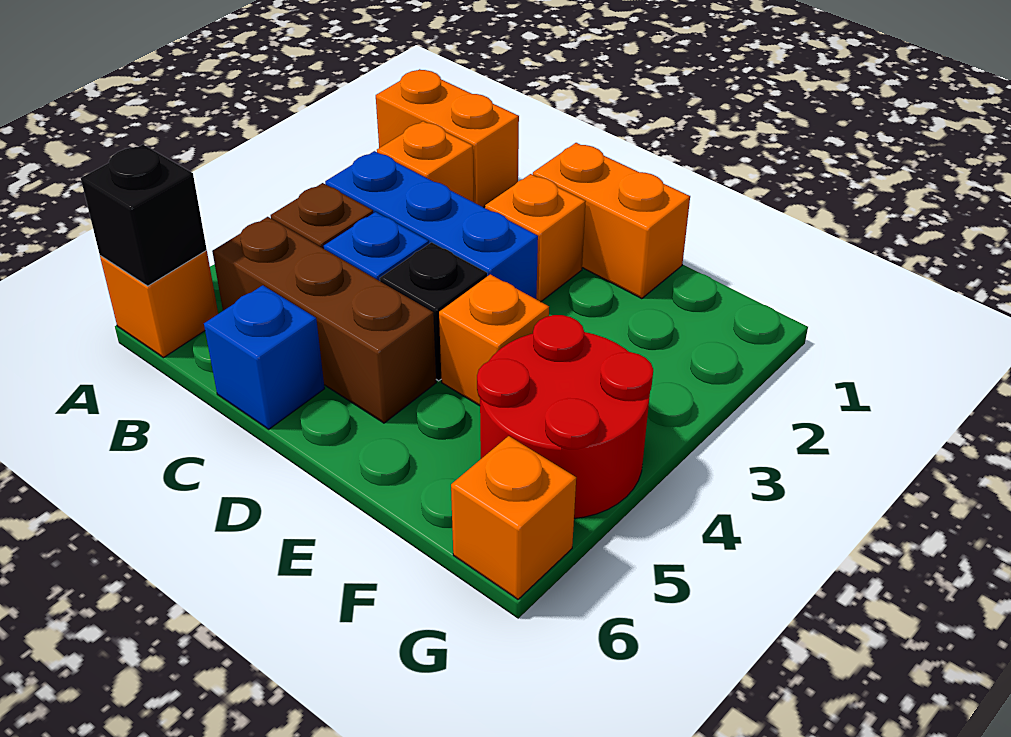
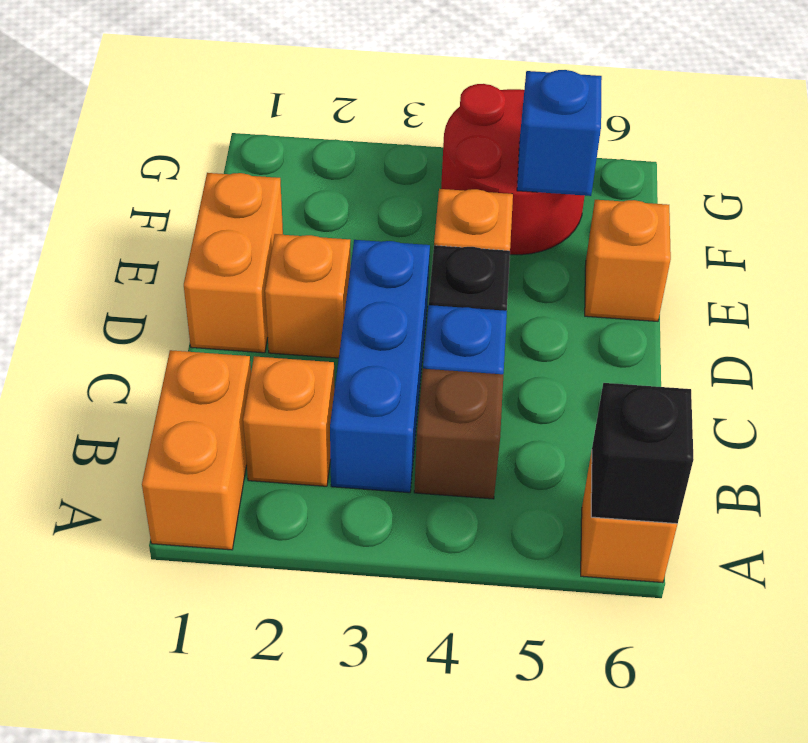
brown 1x3 brick [212,217,436,423] -> none
blue 1x1 brick [204,285,325,429] -> blue 1x1 brick moved to [517,70,602,196]
orange 1x1 brick [451,436,576,599] -> orange 1x1 brick moved to [585,200,671,321]

